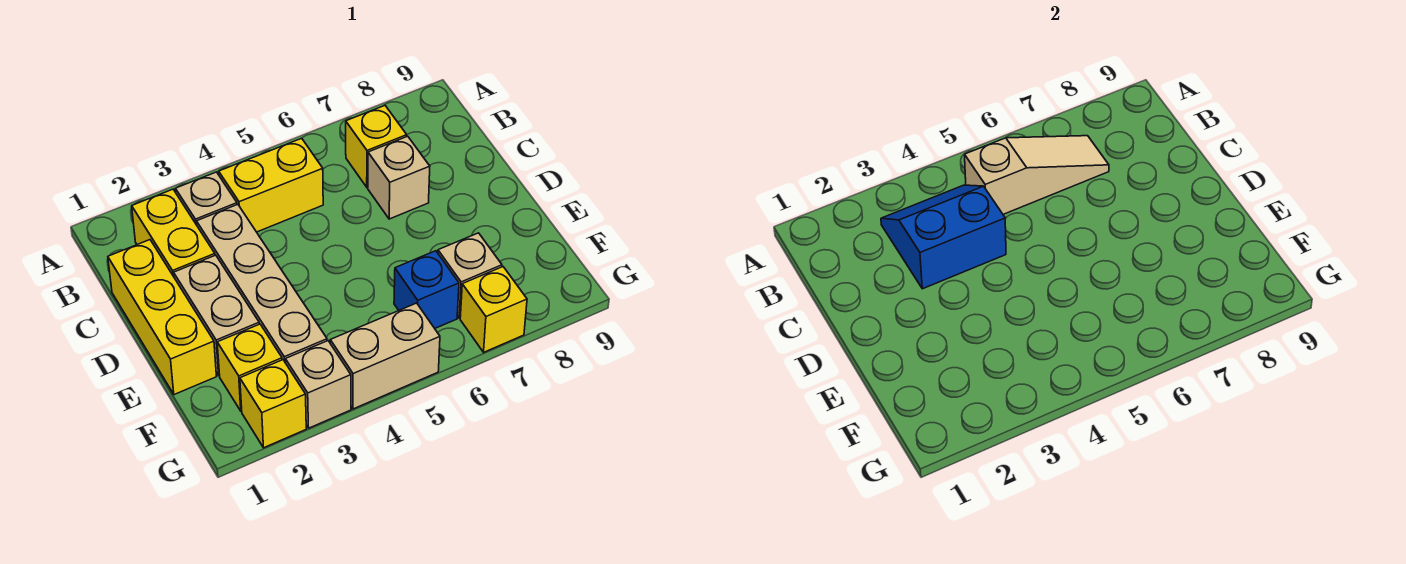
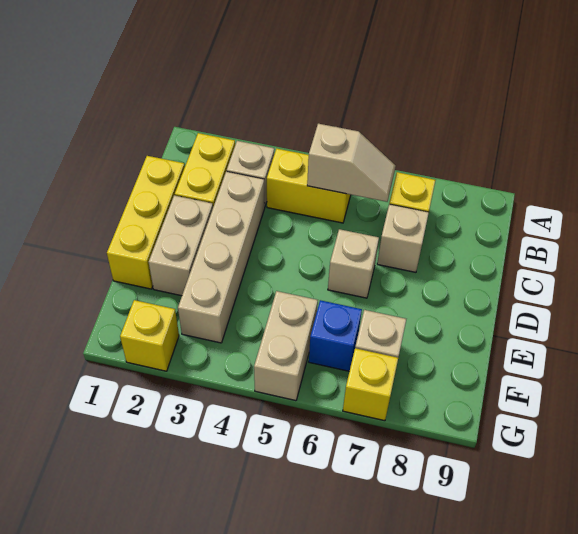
blue 2x2 slope [881,185,1006,289] -> none
tan 1x3 slope [965,136,1109,214] -> tan 1x2 slope [307,124,396,202]
yellow 1x1 brick [217,324,282,411] -> none
tan 1x1 brick [285,341,351,428] -> tan 1x1 brick moved to [328,229,379,298]
tan 1x2 brick [330,303,440,409] -> tan 1x2 brick turned to [254,291,318,401]

